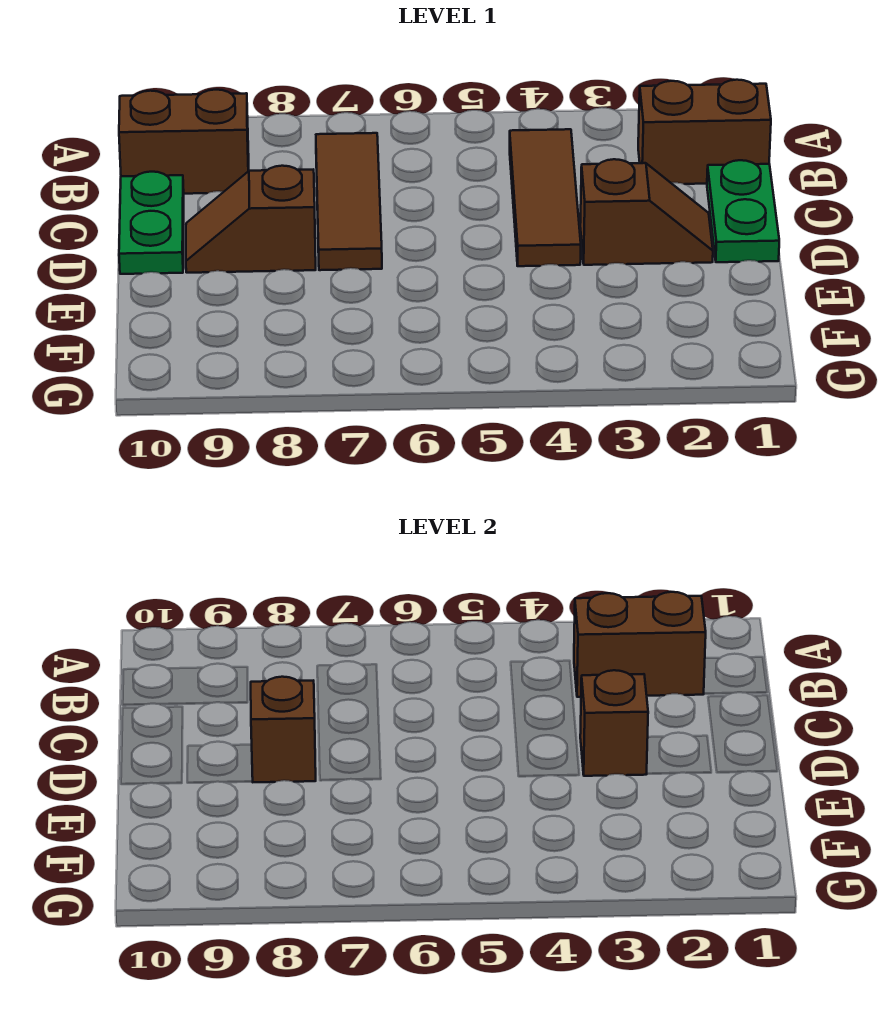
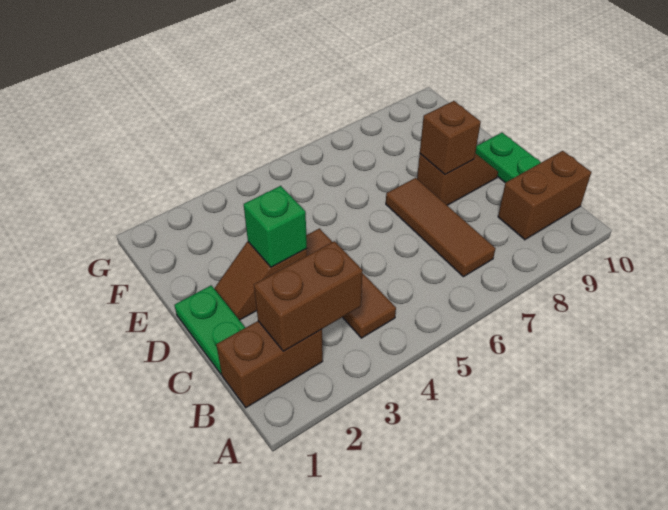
brown 1x1 brick [580,670,648,776] -> green 1x1 brick [244,186,307,267]

